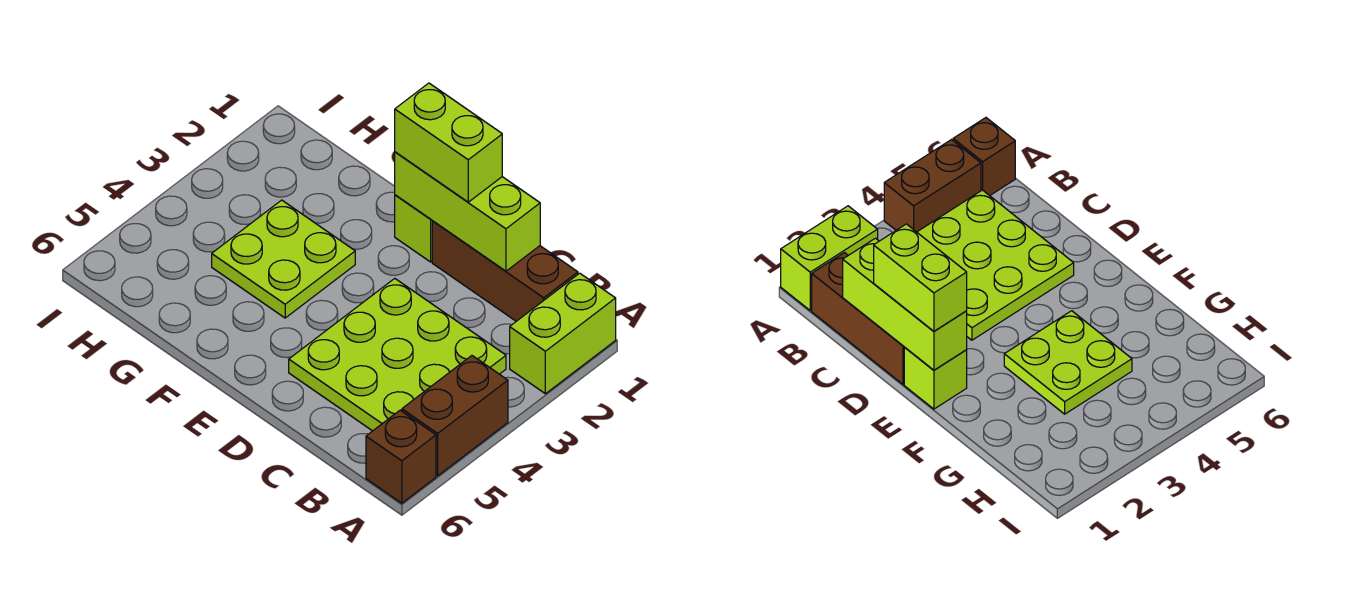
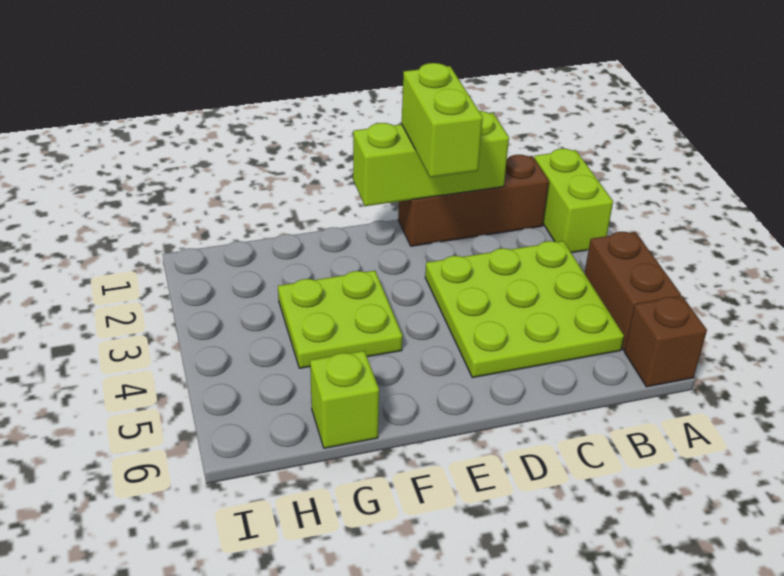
lime 1x2 brick [395,83,502,202] -> lime 1x2 brick turned to [402,63,483,178]
lime 1x1 brick [395,195,432,262] -> lime 1x1 brick moved to [310,351,379,448]

